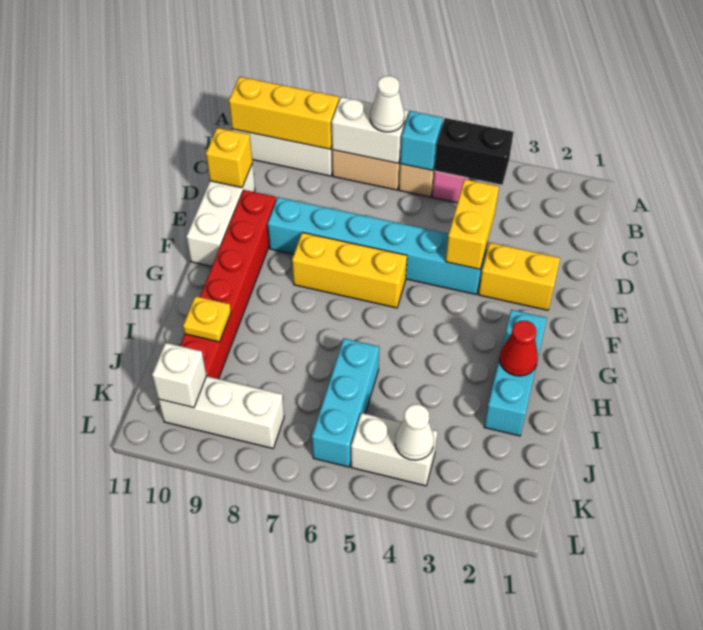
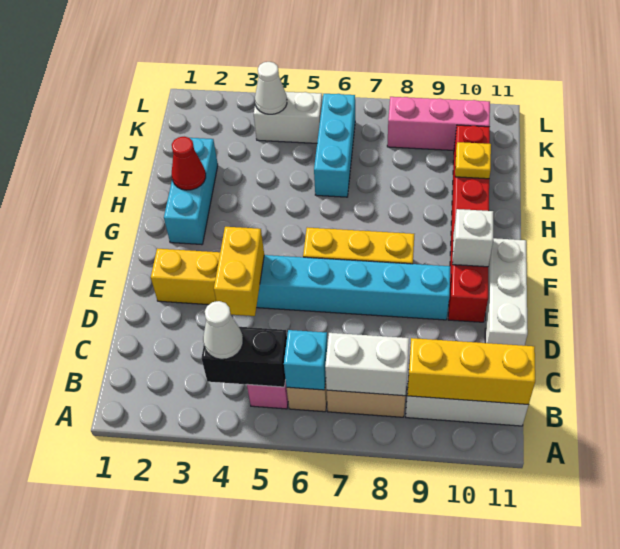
white 1x1 cone [370,76,405,132] -> white 1x1 cone moved to [203,301,243,359]
yellow 1x1 brick [206,128,252,188] -> none
white 1x3 brick [158,376,284,448] -> pink 1x3 brick [387,97,490,150]
white 1x1 brick [152,343,206,408] -> white 1x1 brick moved to [452,209,493,267]

